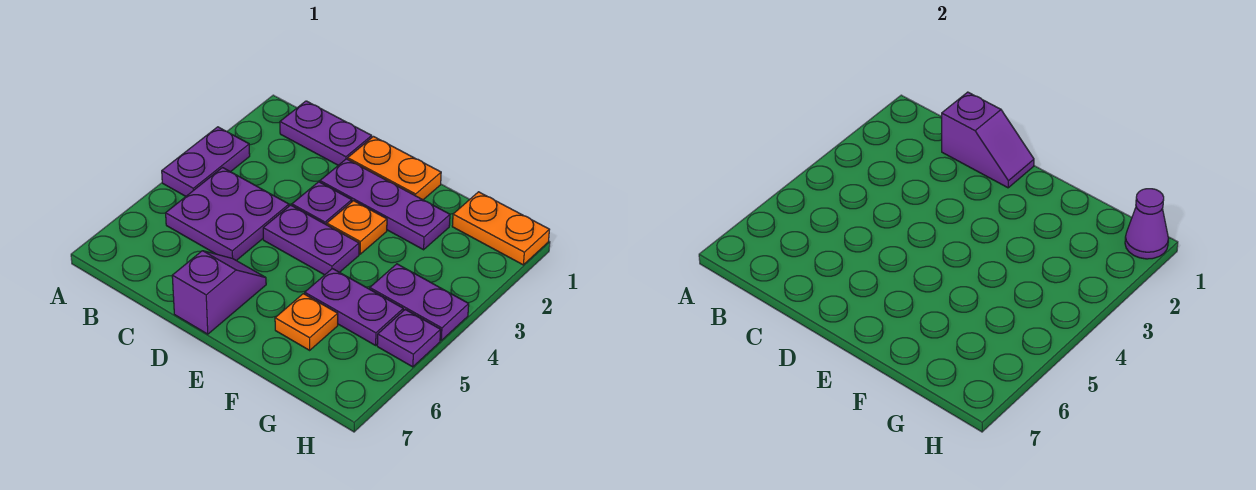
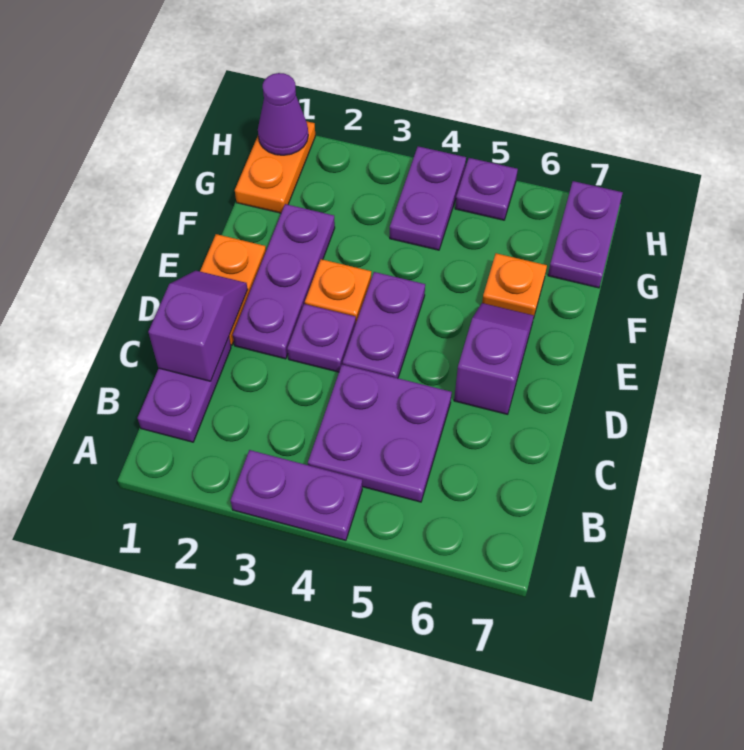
purple 1x2 slope [172,251,266,334] -> purple 1x2 slope turned to [454,303,534,414]
purple 1x2 plate [305,269,403,345] -> purple 1x2 plate moved to [548,181,623,288]

